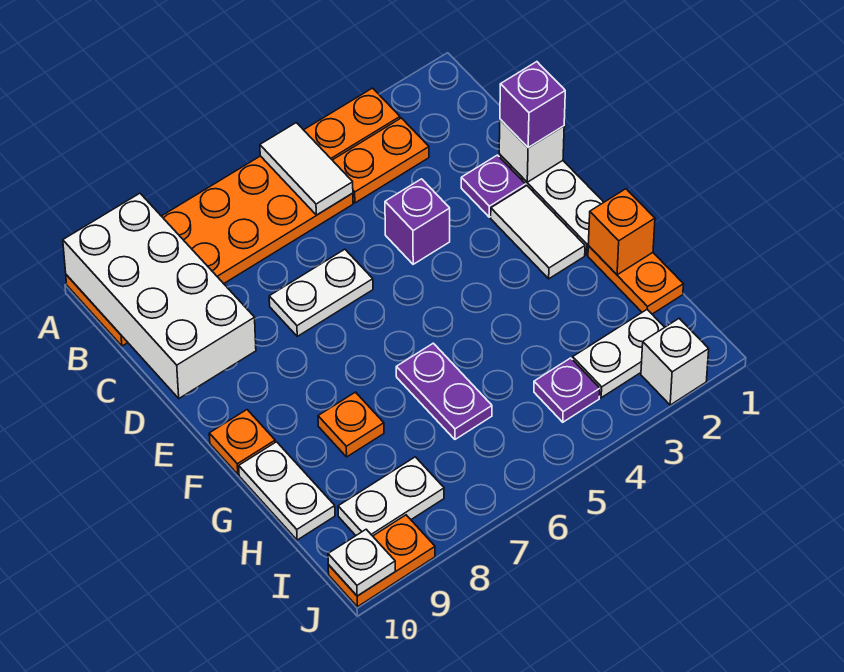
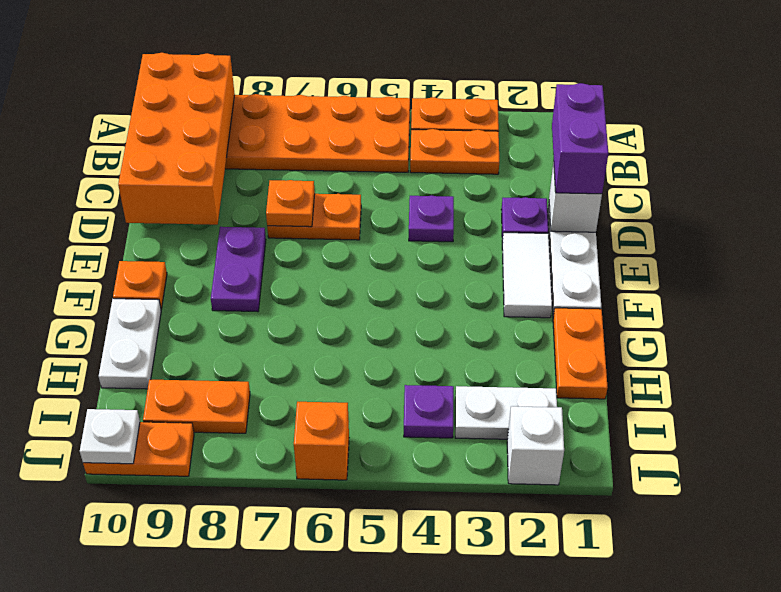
white 1x2 tile [260,123,353,215] -> none
white 2x4 brick [63,193,256,398] -> orange 2x4 brick [118,53,235,225]
purple 1x1 brick [500,62,565,148] -> purple 1x2 brick [552,83,608,194]
purple 1x1 brick [385,179,450,264] -> purple 1x1 plate [409,196,454,242]
white 1x2 plate [269,249,373,336] -> orange 1x2 plate [267,194,361,240]
orange 1x1 brick [588,189,655,275] -> orange 1x1 brick moved to [294,402,349,480]
purple 1x2 plate [396,343,492,439] -> purple 1x2 plate moved to [211,227,266,312]
orange 1x1 plate [318,392,384,457] -> orange 1x1 plate moved to [266,180,315,227]
white 1x2 plate [338,457,444,536] -> orange 1x2 plate [143,380,250,433]

